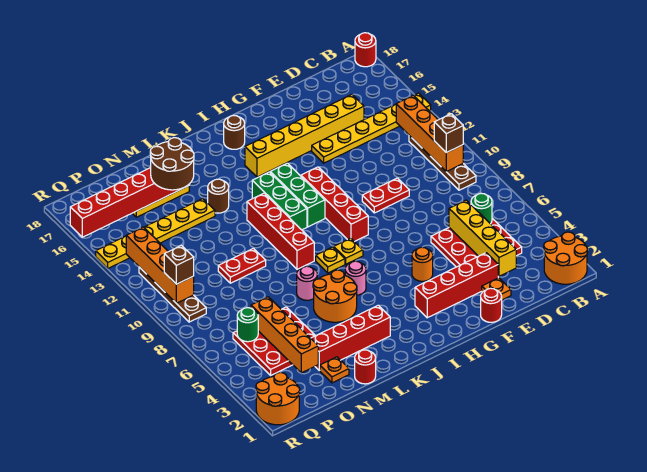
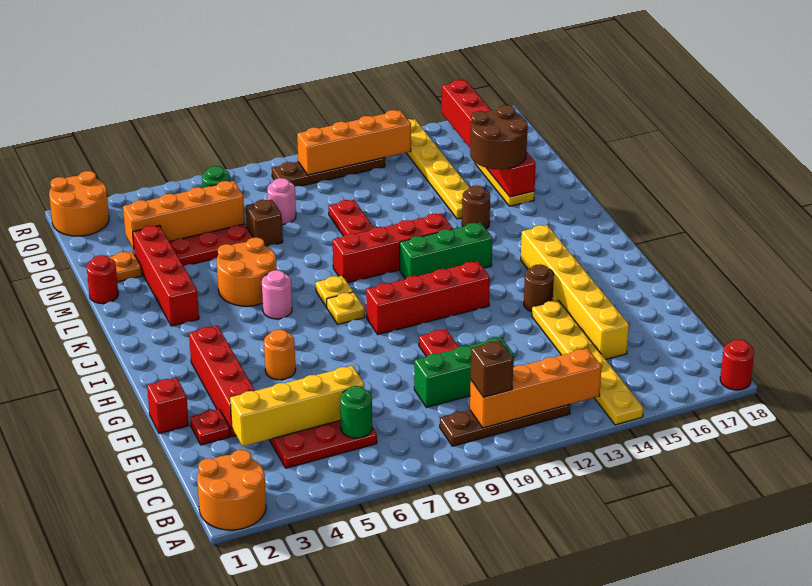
orange 1x1 plate [482,278,511,300] -> red 1x1 plate [190,409,230,445]
red 1x1 round brick [481,288,502,322] -> red 1x1 brick [147,378,189,434]
green 1x3 brick [270,163,325,227] -> green 1x3 brick moved to [414,337,514,407]
brown 1x1 round brick [224,115,245,149] -> brown 1x1 round brick moved to [524,264,554,312]
pink 1x1 round brick [297,266,317,300] -> pink 1x1 round brick moved to [267,178,296,224]
brown 1x1 brick [164,245,194,284] -> brown 1x1 brick moved to [246,199,283,247]

